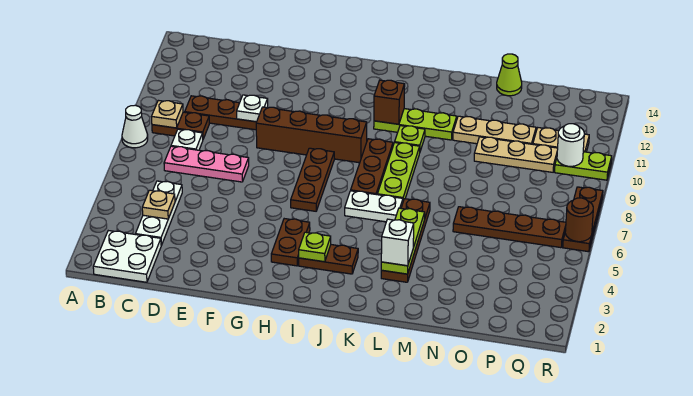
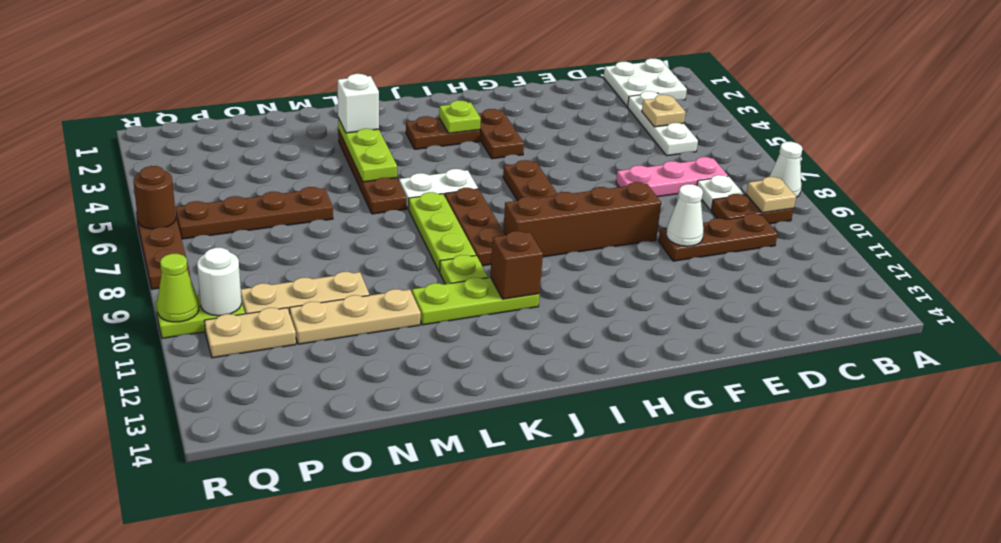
white 1x1 plate [237,95,268,122] -> white 1x1 cone [666,184,704,246]
lime 1x1 cone [497,54,522,96] -> lime 1x1 cone moved to [157,254,199,322]

